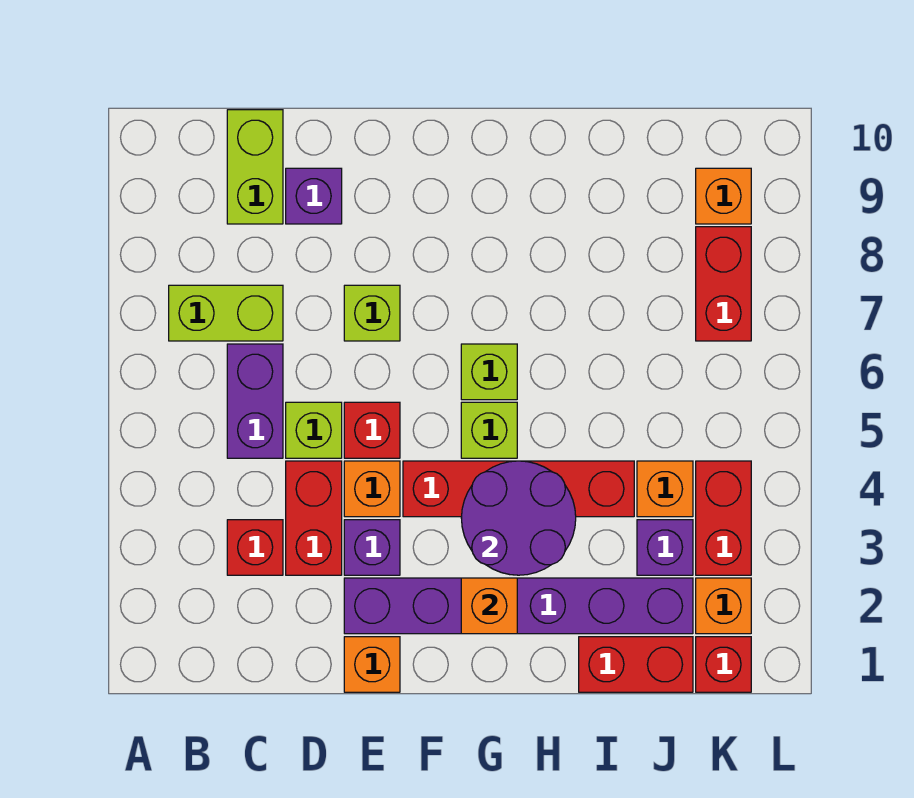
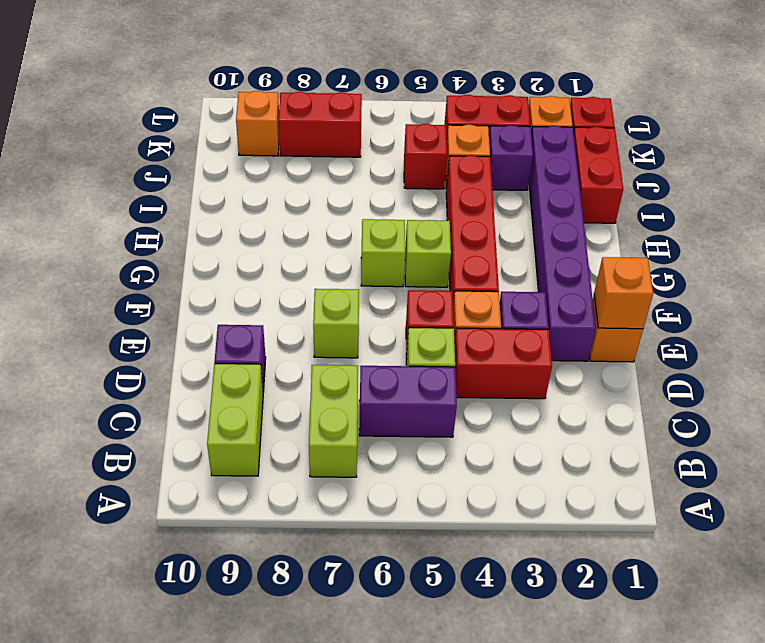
red 1x1 brick [227,520,283,575] -> red 1x1 brick moved to [404,124,447,189]
lime 1x2 brick [227,110,283,224] -> lime 1x2 brick turned to [207,364,263,476]
orange 1x1 brick [461,578,517,634] -> orange 1x1 brick moved to [594,257,653,329]
purple 2x2 round brick [461,461,576,575] -> none

